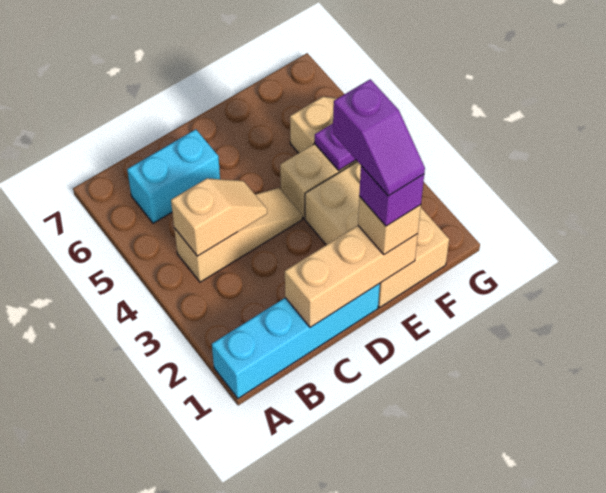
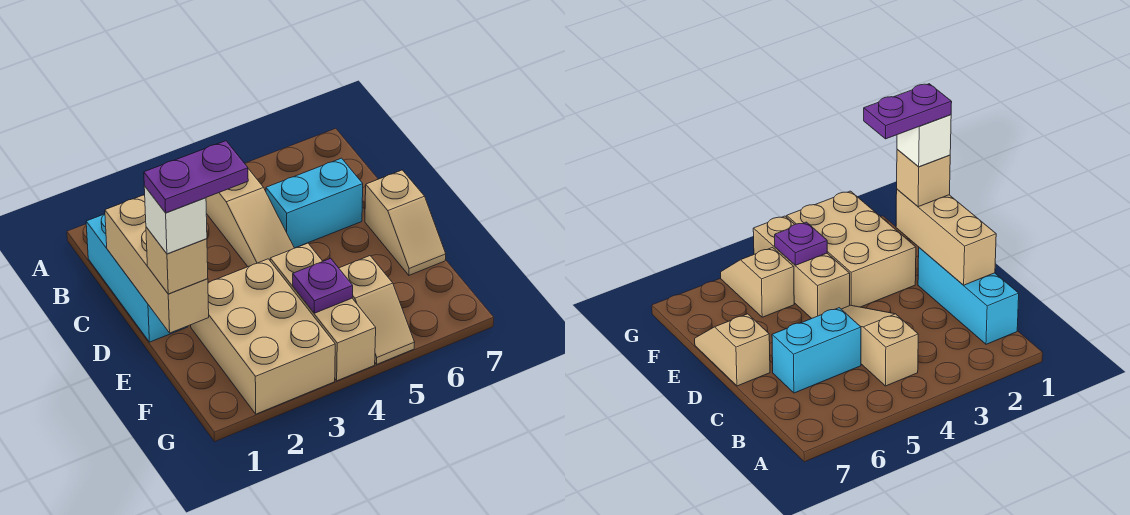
cyan 1x4 brick [212,283,380,398] -> cyan 1x3 brick [86,214,188,342]
tan 1x2 slope [171,178,267,256] -> tan 1x2 slope moved to [365,170,446,275]
cyan 1x2 brick [127,129,220,223] -> cyan 1x2 brick turned to [266,158,363,248]
tan 2x3 brick [305,161,449,307] -> tan 2x3 brick turned to [191,259,335,414]
purple 1x1 brick [359,166,424,226] -> white 1x1 brick [144,186,207,254]
purple 1x2 slope [333,79,425,196] -> purple 1x2 plate [144,141,248,213]

